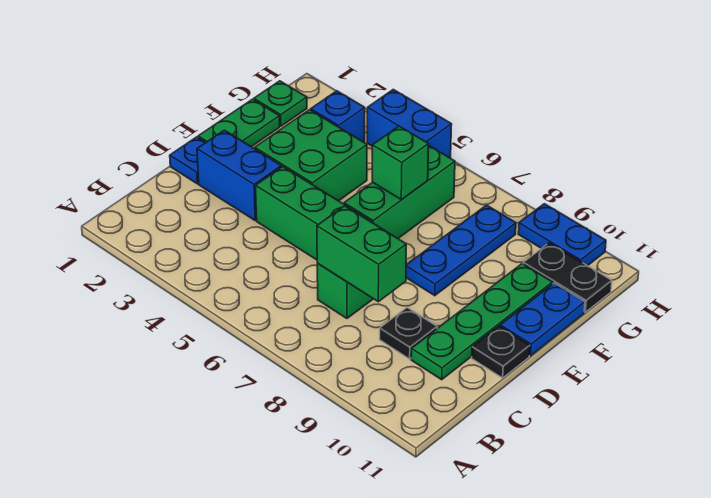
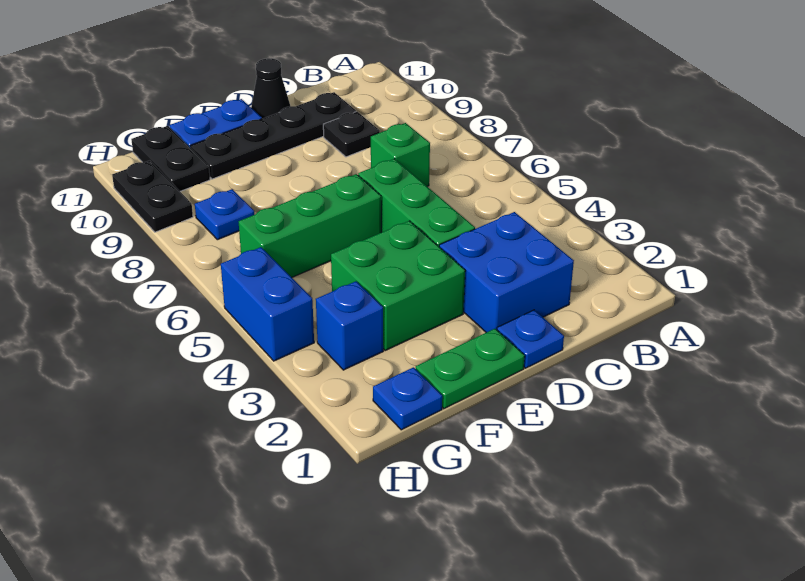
green 1x2 brick [317,206,406,302] -> none
green 1x4 plate [411,264,553,380] -> black 1x4 plate [190,92,356,179]
blue 1x2 brick [197,130,281,221] -> blue 2x2 brick [439,212,574,333]
black 1x1 plate [472,326,530,378] -> black 1x1 cone [251,58,290,119]
blue 1x3 plate [406,205,516,296] -> blue 1x1 plate [195,189,254,240]
green 1x1 brick [372,126,429,199] -> none
green 1x1 plate [254,81,307,126] -> blue 1x1 plate [373,367,442,430]
blue 1x2 plate [518,204,606,266] -> black 1x2 plate [112,161,193,232]

